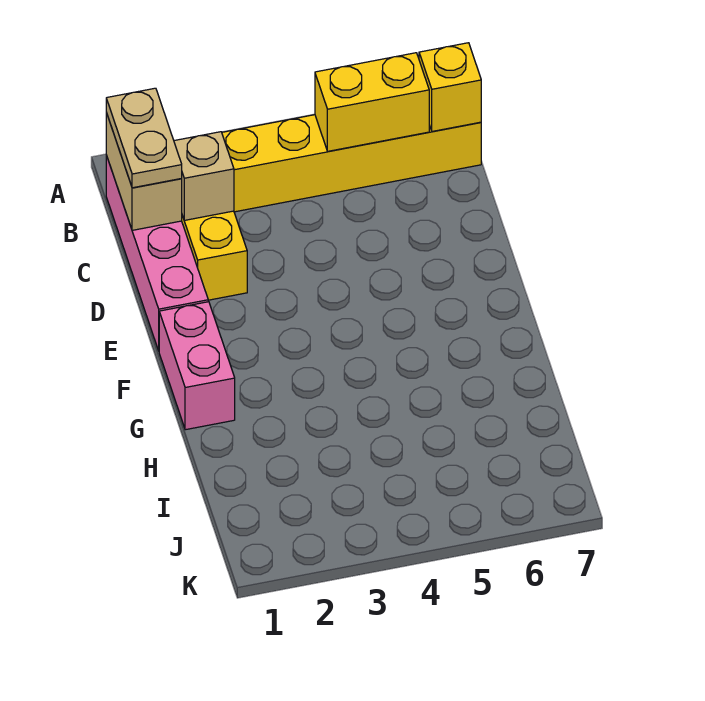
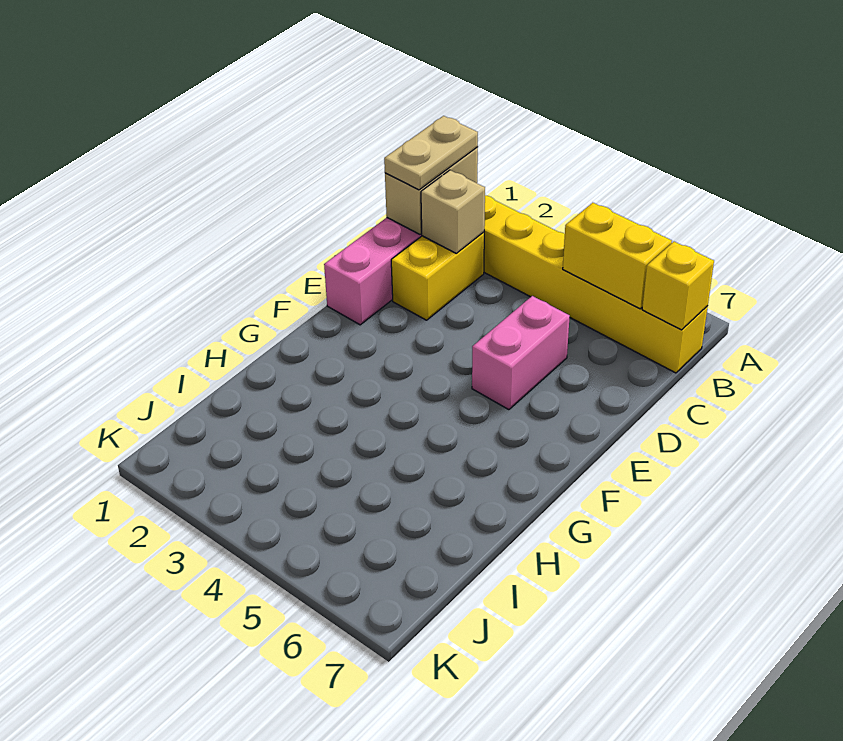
pink 1x2 brick [159,302,235,430] -> pink 1x2 brick moved to [472,296,570,410]

